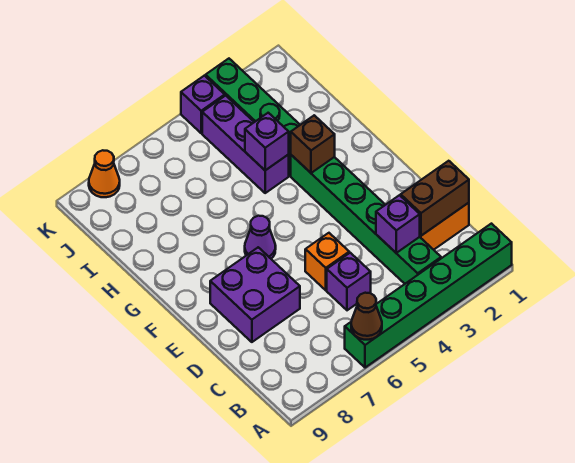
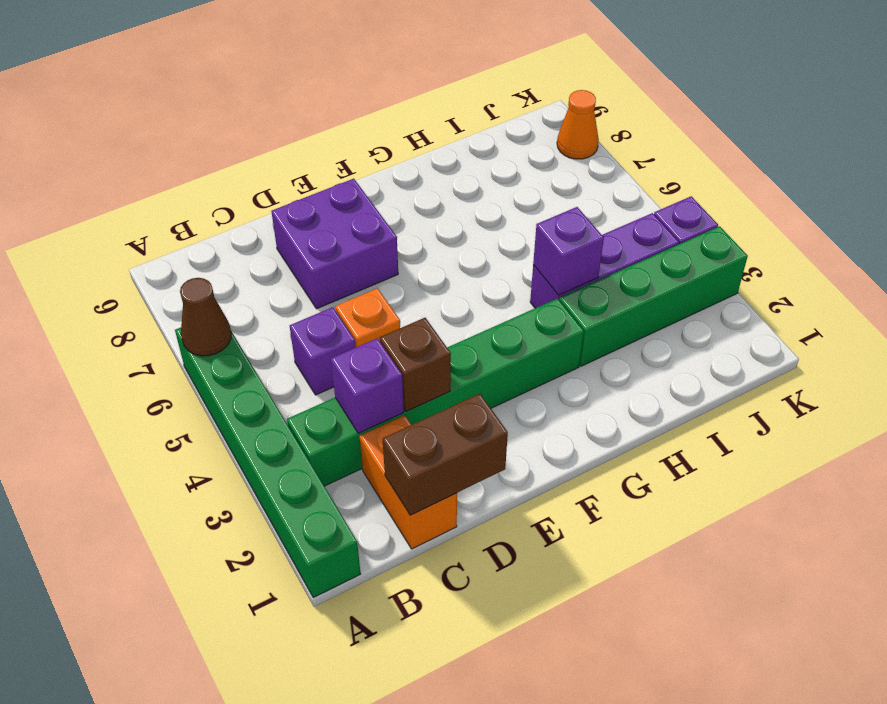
brown 1x2 brick [401,161,469,236] -> brown 1x2 brick turned to [383,394,508,515]
purple 1x1 cone [245,216,276,259] -> none
brown 1x1 brick [291,115,335,173] -> brown 1x1 brick moved to [380,318,451,412]

